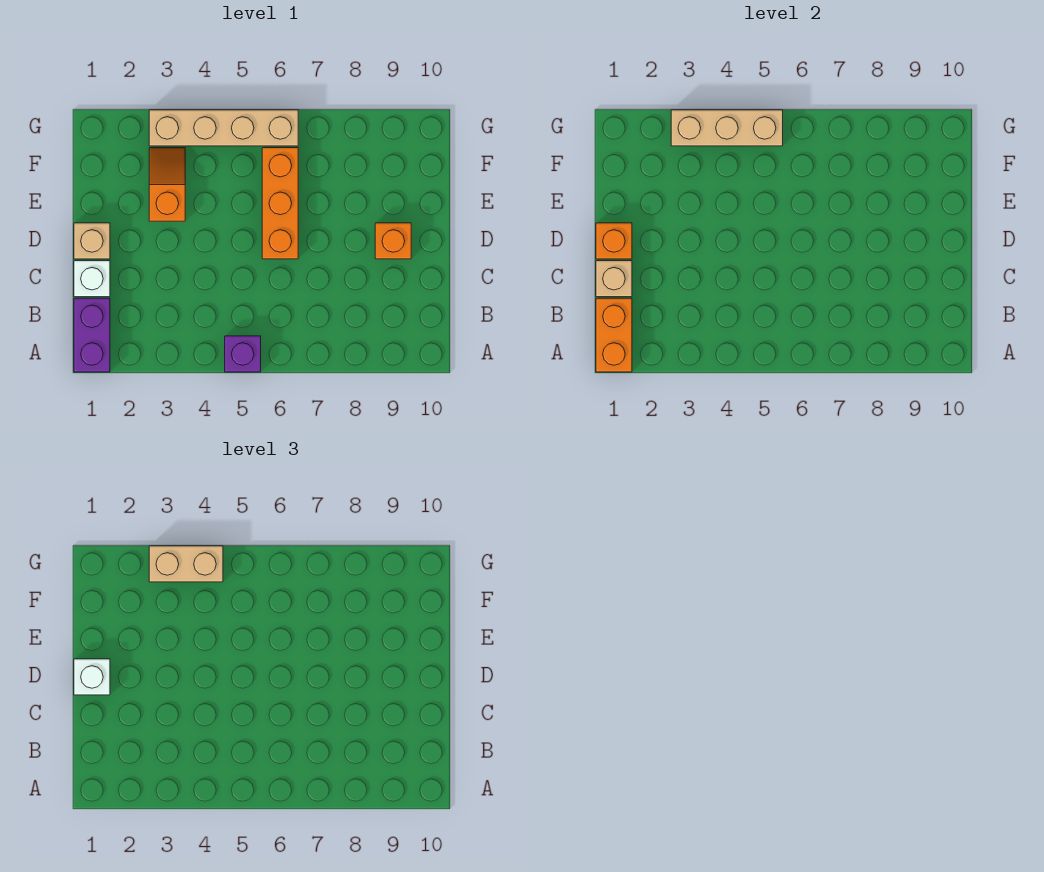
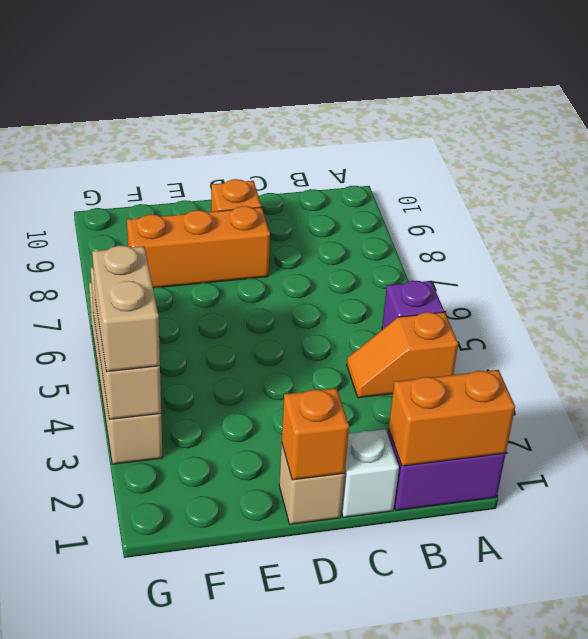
tan 1x1 brick [596,261,632,297] -> none
white 1x1 brick [74,659,110,695] -> none
orange 1x3 brick [262,148,298,259] -> orange 1x3 brick moved to [127,206,270,288]
orange 1x2 slope [149,148,185,221] -> orange 1x2 slope moved to [347,312,458,398]

